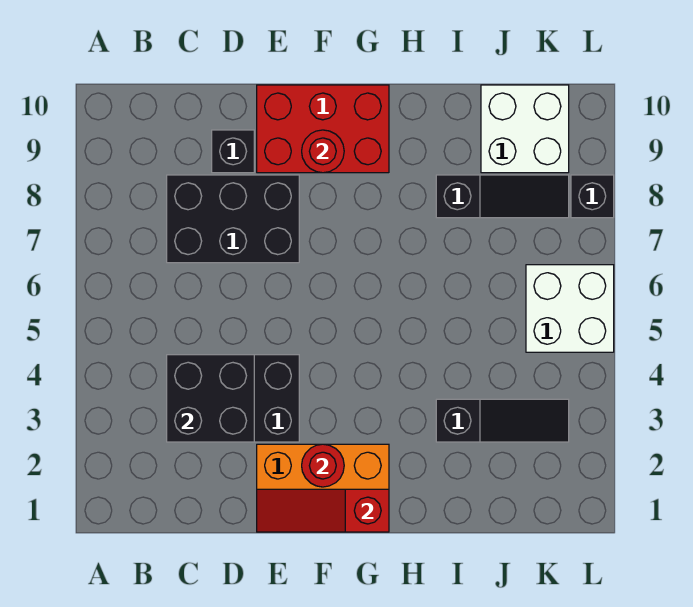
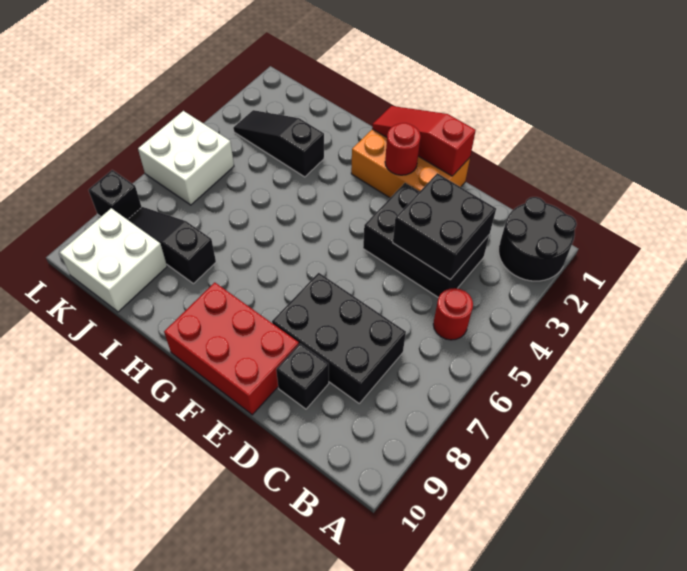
none -> black 2x2 round brick [499,197,577,281]
red 1x3 slope [257,489,389,532] -> red 1x3 slope turned to [372,106,476,176]
red 1x1 round brick [302,130,344,173] -> red 1x1 round brick moved to [433,288,473,340]

